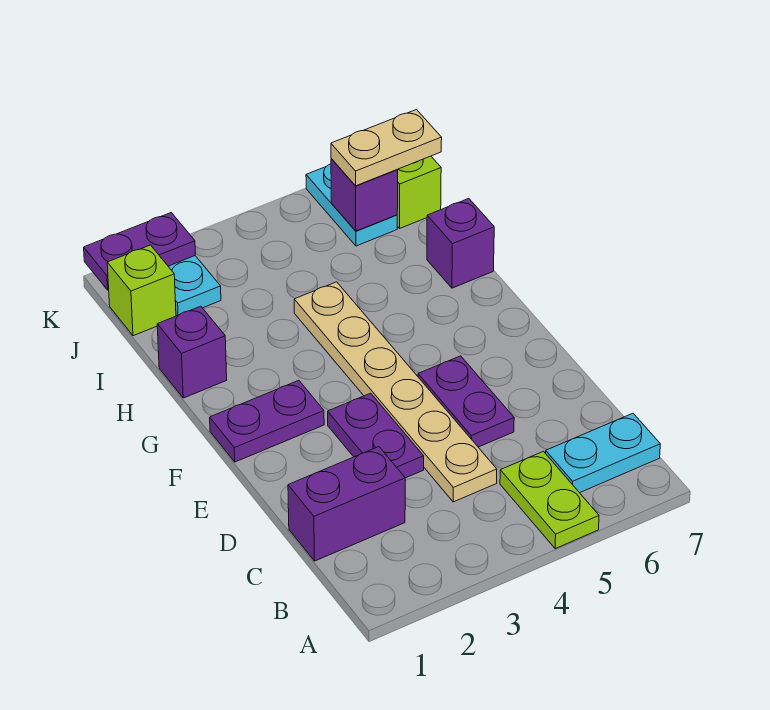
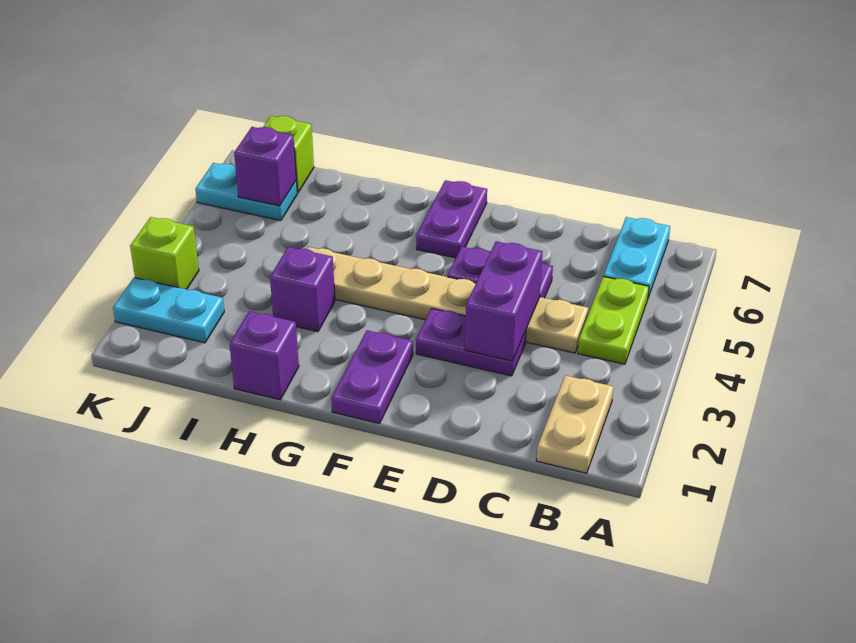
lime 1x2 plate [500,451,599,549] -> lime 1x2 plate turned to [578,277,649,364]
purple 1x2 brick [288,447,405,561] -> purple 1x2 brick moved to [465,241,543,361]
purple 1x1 brick [427,199,494,288] -> purple 1x1 brick moved to [270,247,335,332]
lime 1x1 brick [107,245,176,336] -> lime 1x1 brick moved to [130,217,199,289]
tan 1x2 plate [331,110,442,186] -> tan 1x2 plate moved to [536,375,614,473]
purple 1x2 plate [84,213,195,290] -> purple 1x2 plate moved to [416,180,487,258]

